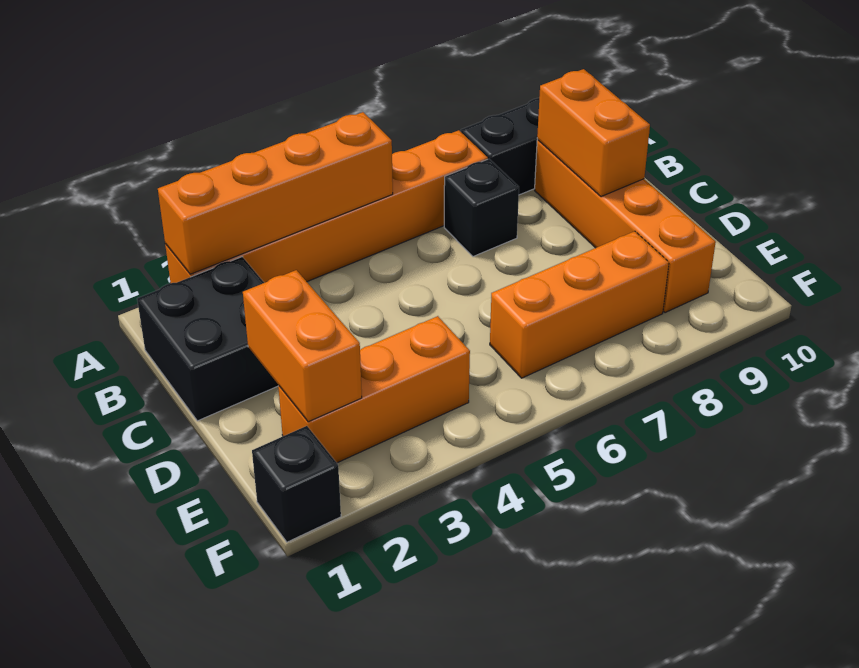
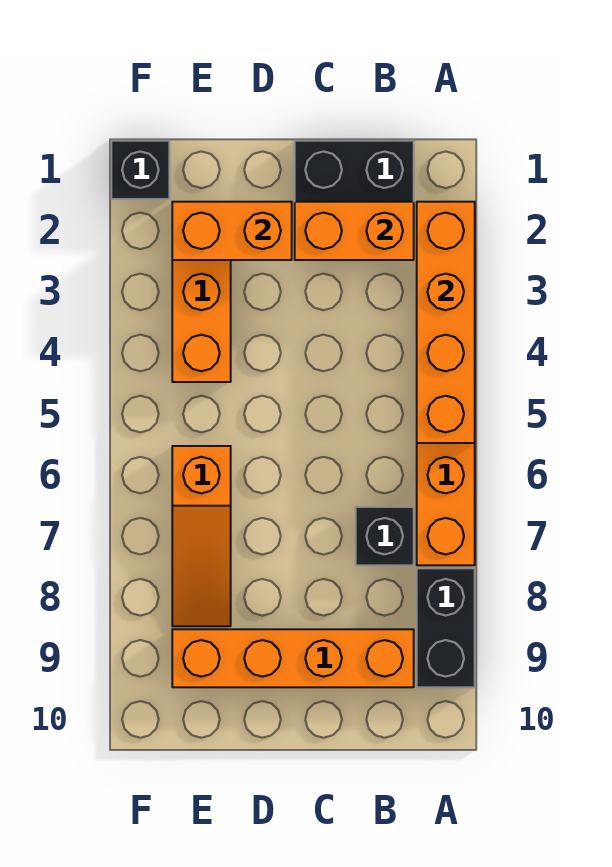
orange 1x2 brick [537,69,650,197] -> orange 1x2 brick moved to [295,202,414,260]
orange 1x3 brick [490,231,669,378] -> orange 1x3 slope [172,446,231,626]

